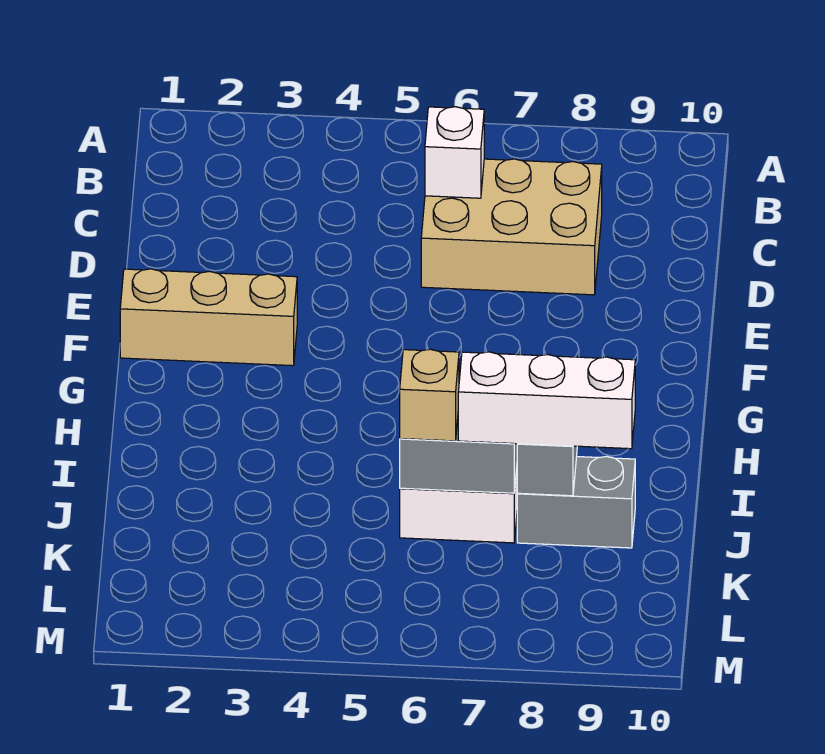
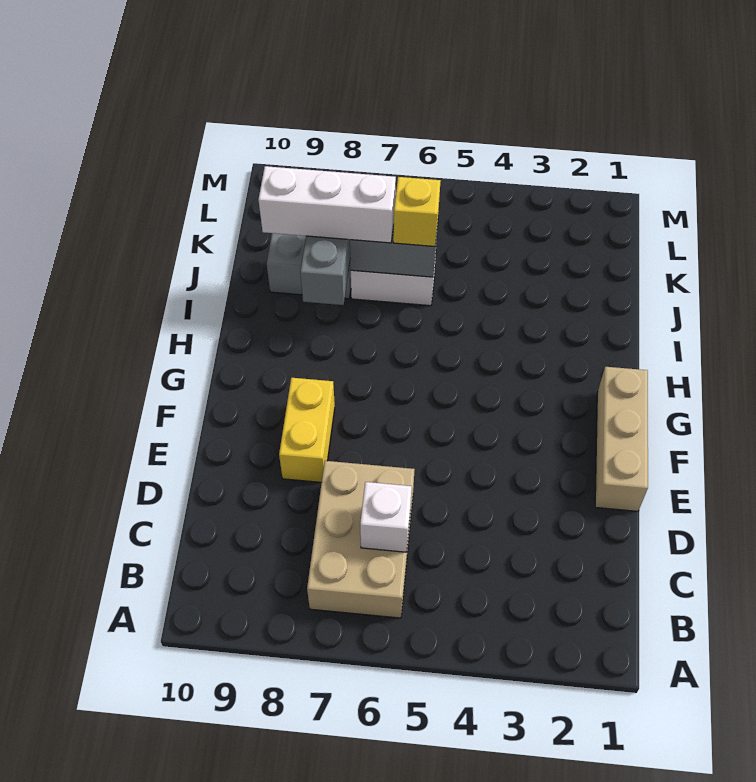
tan 2x3 brick [421,159,602,295] -> tan 2x3 brick turned to [307,461,415,618]
none -> yellow 1x2 brick [279,378,335,482]
tan 1x3 brick [120,269,297,366] -> tan 1x3 brick turned to [595,367,648,511]
tan 1x1 brick [400,349,459,441] -> yellow 1x1 brick [393,177,441,247]

